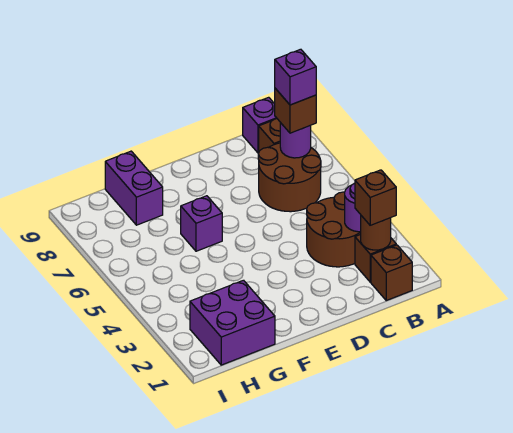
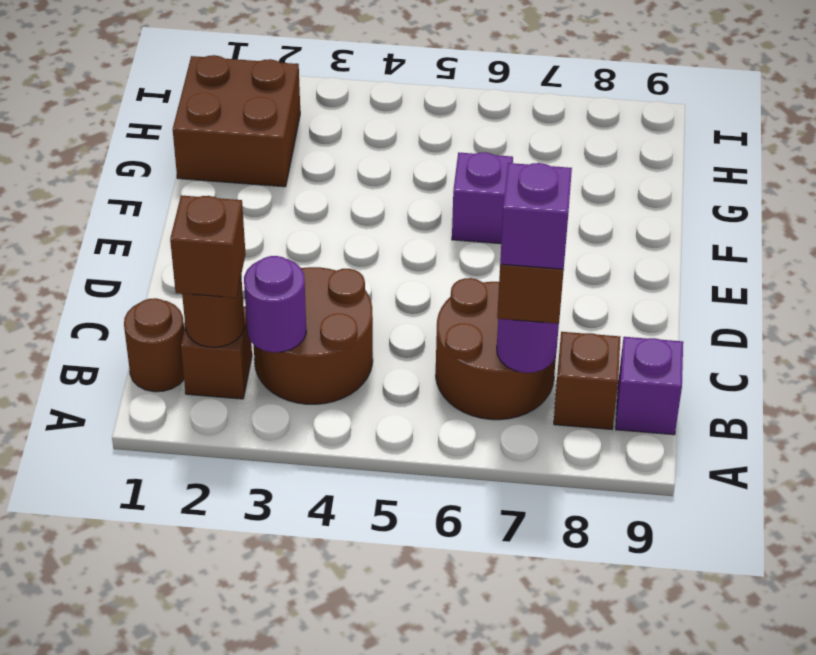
brown 1x1 brick [371,245,412,300] -> brown 1x1 round brick [124,298,184,392]
purple 2x2 brick [190,280,275,365] -> brown 2x2 brick [173,55,300,187]
purple 1x2 brick [105,151,163,225] -> none

